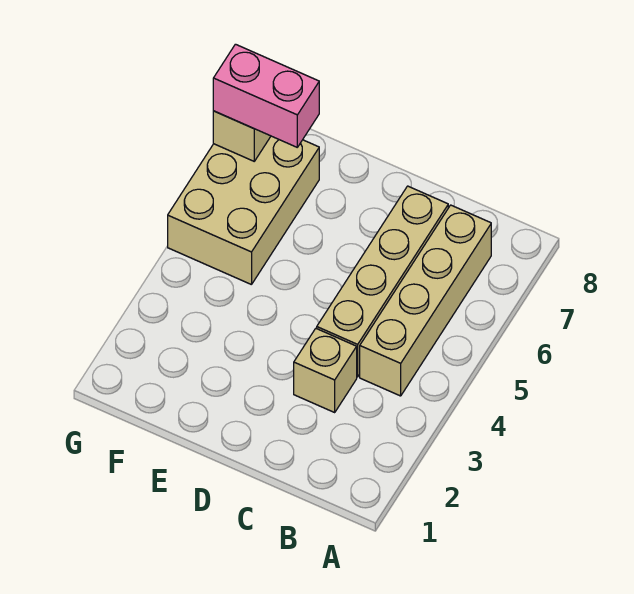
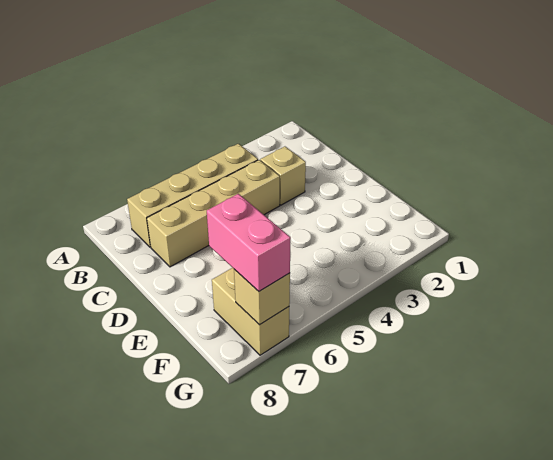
tan 2x3 brick [168,136,319,285] -> tan 1x2 brick [212,268,289,355]

